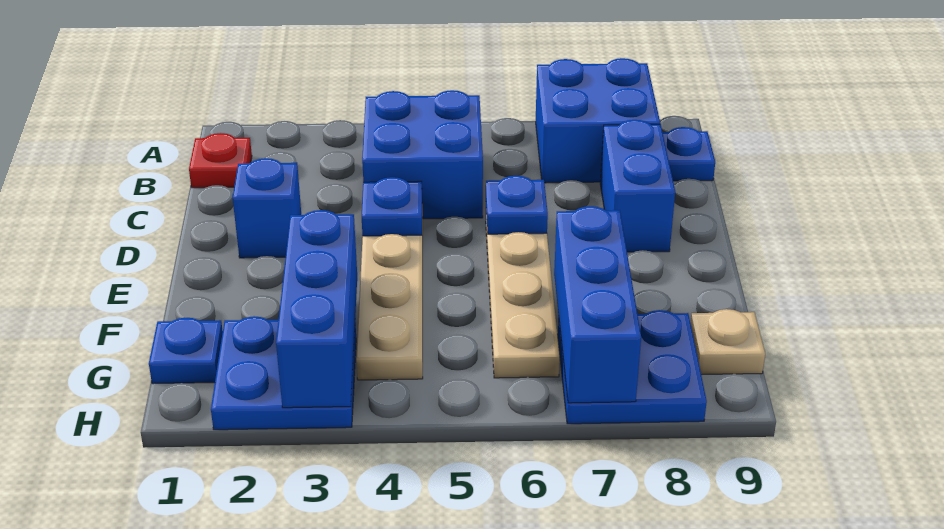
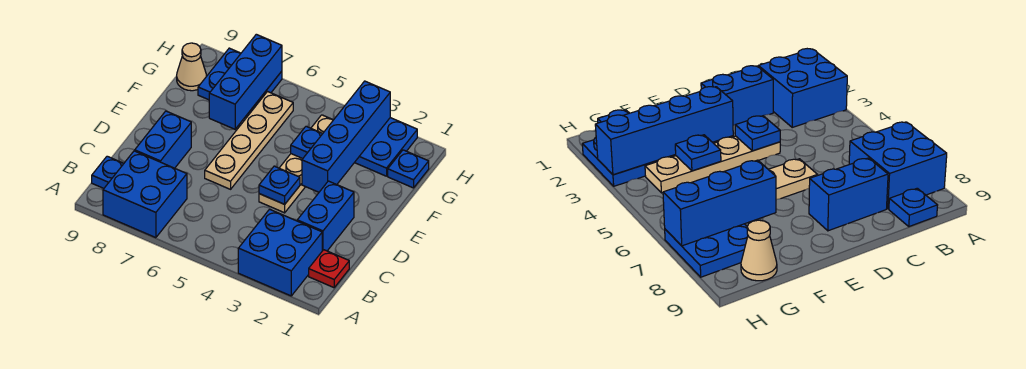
blue 2x2 brick [362,90,483,219] -> blue 2x2 brick moved to [238,209,322,296]
blue 1x1 brick [233,158,301,258] -> blue 1x2 brick [297,181,354,251]
blue 1x1 plate [486,176,548,234] -> blue 1x1 plate moved to [291,127,323,159]
blue 1x3 brick [276,210,357,408] -> blue 1x4 brick [302,81,390,192]
tan 1x1 plate [690,309,765,375] -> tan 1x1 cone [177,43,206,91]

